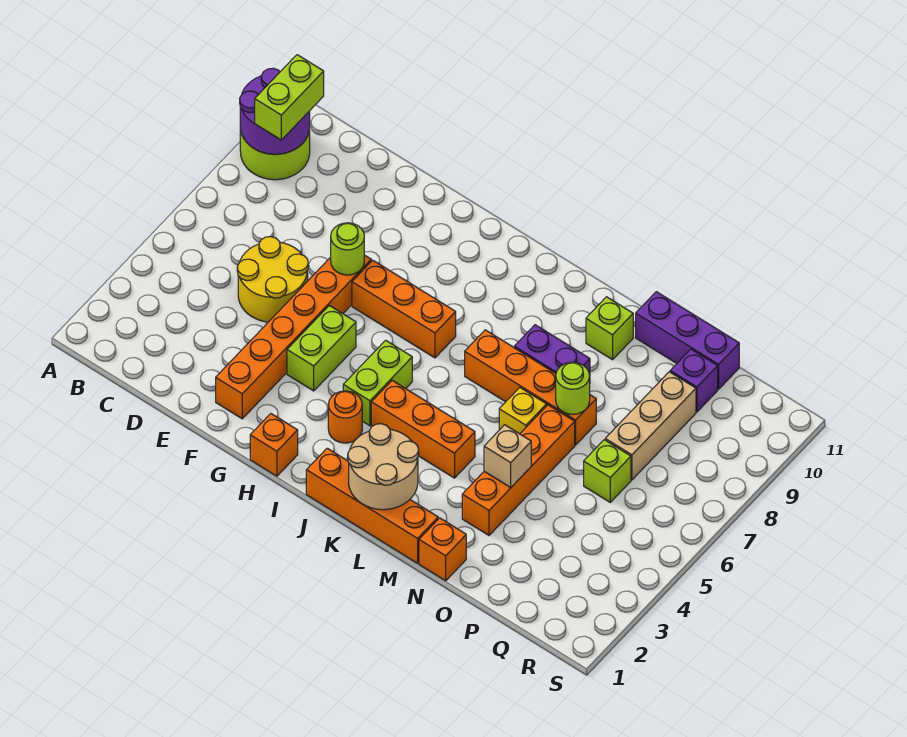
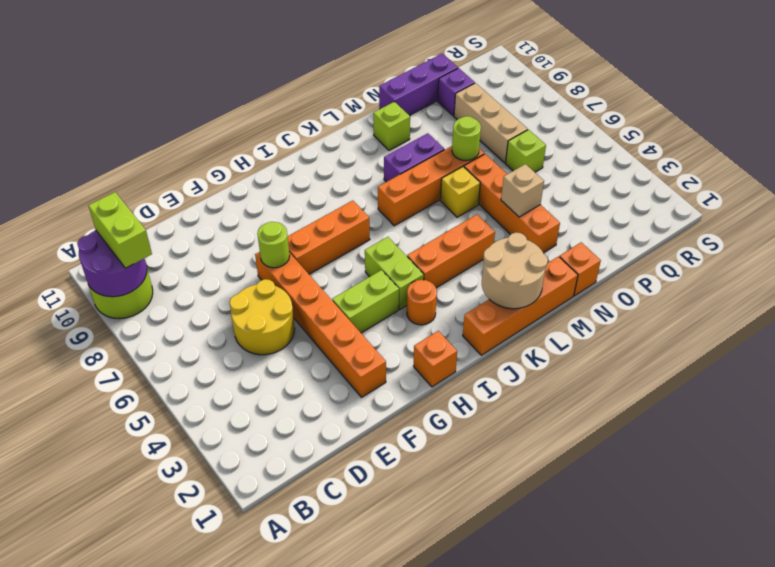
lime 1x2 brick [287,305,356,391] -> lime 1x2 brick turned to [332,270,399,333]

